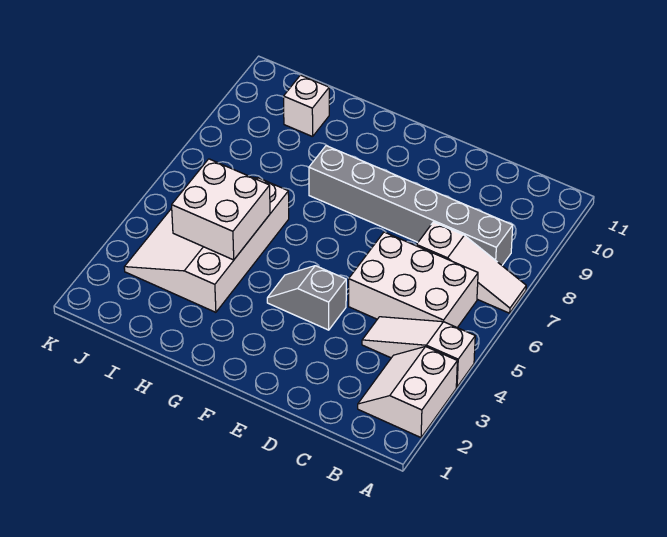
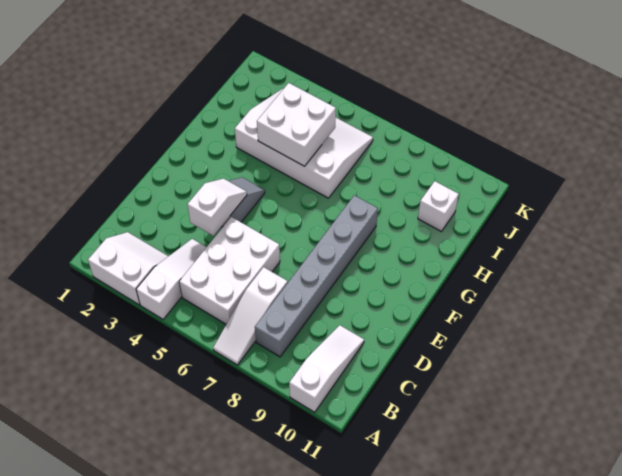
none -> white 1x3 slope [289,325,364,412]
none -> white 1x2 slope [187,179,247,236]

